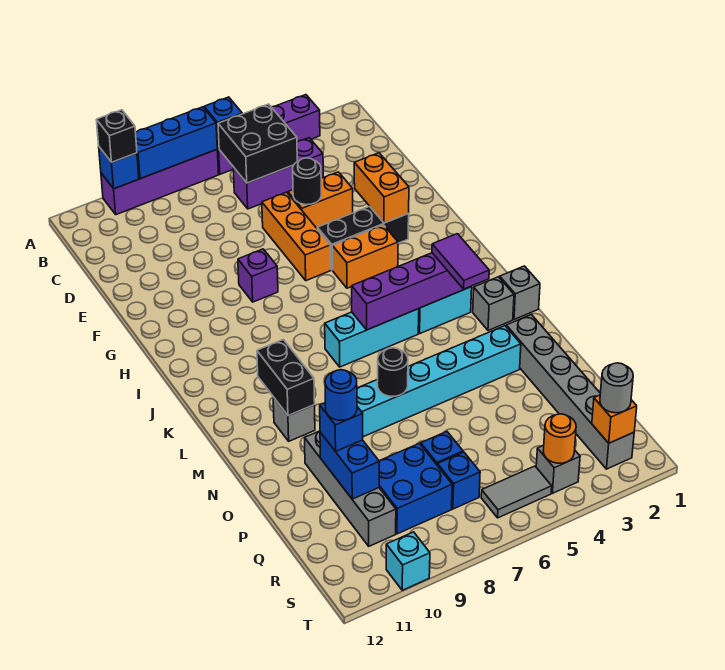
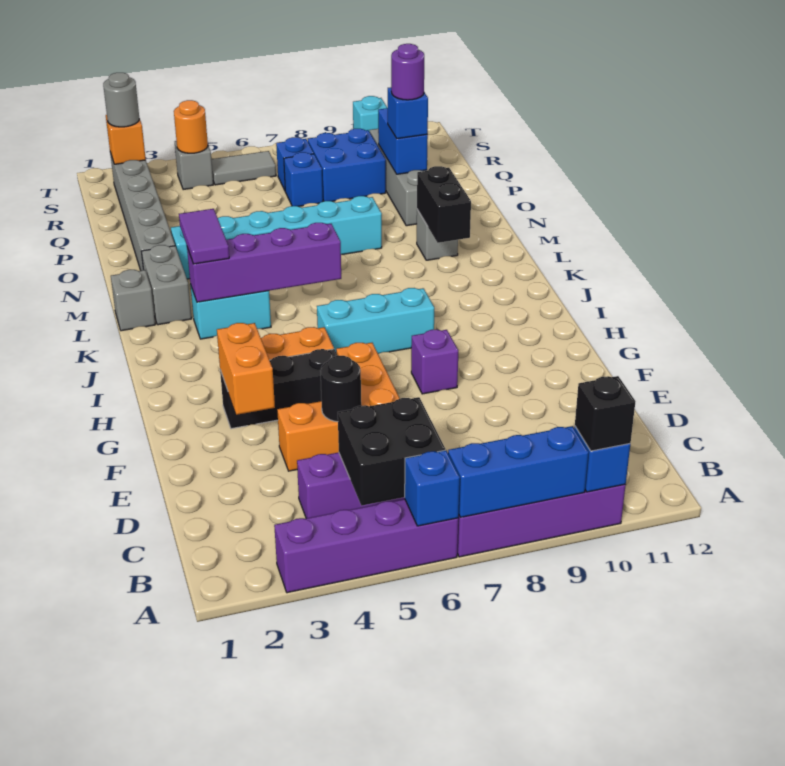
cyan 1x3 brick [325,309,419,367] -> cyan 1x3 brick moved to [317,288,434,354]
grey 1x1 brick [473,277,514,331] -> grey 1x2 brick [141,245,192,325]
black 1x1 round brick [377,348,408,396] -> none
blue 1x1 round brick [325,370,357,420] -> purple 1x1 round brick [391,44,424,100]

